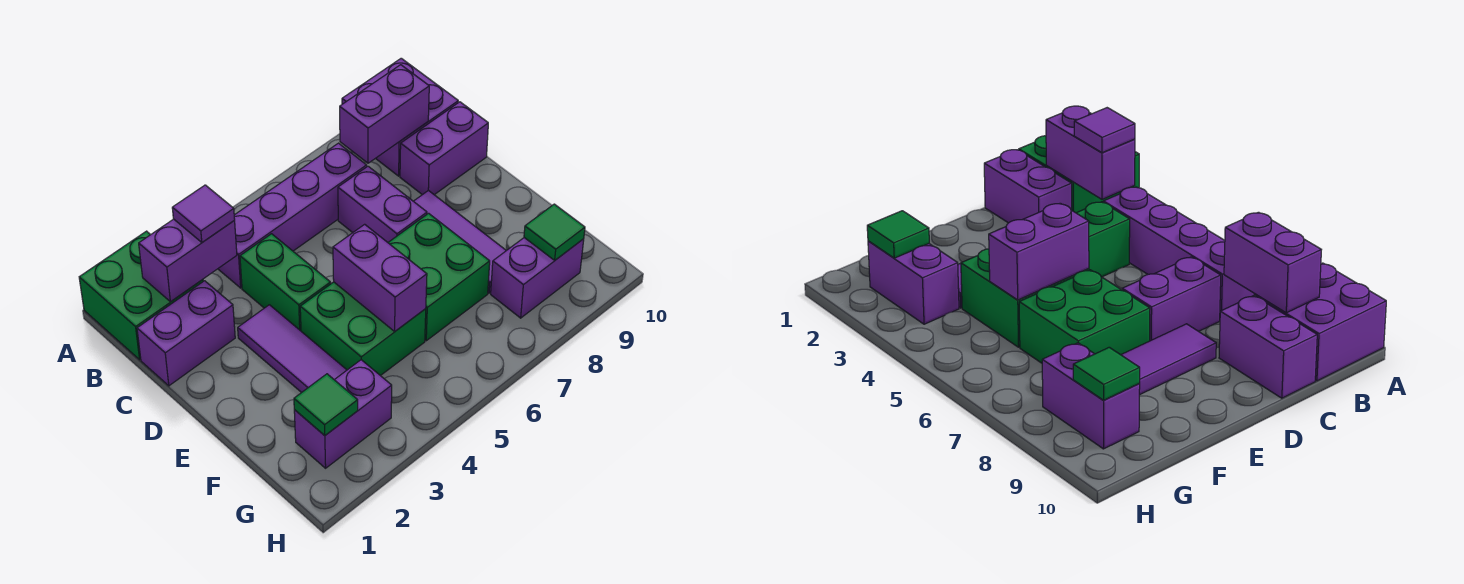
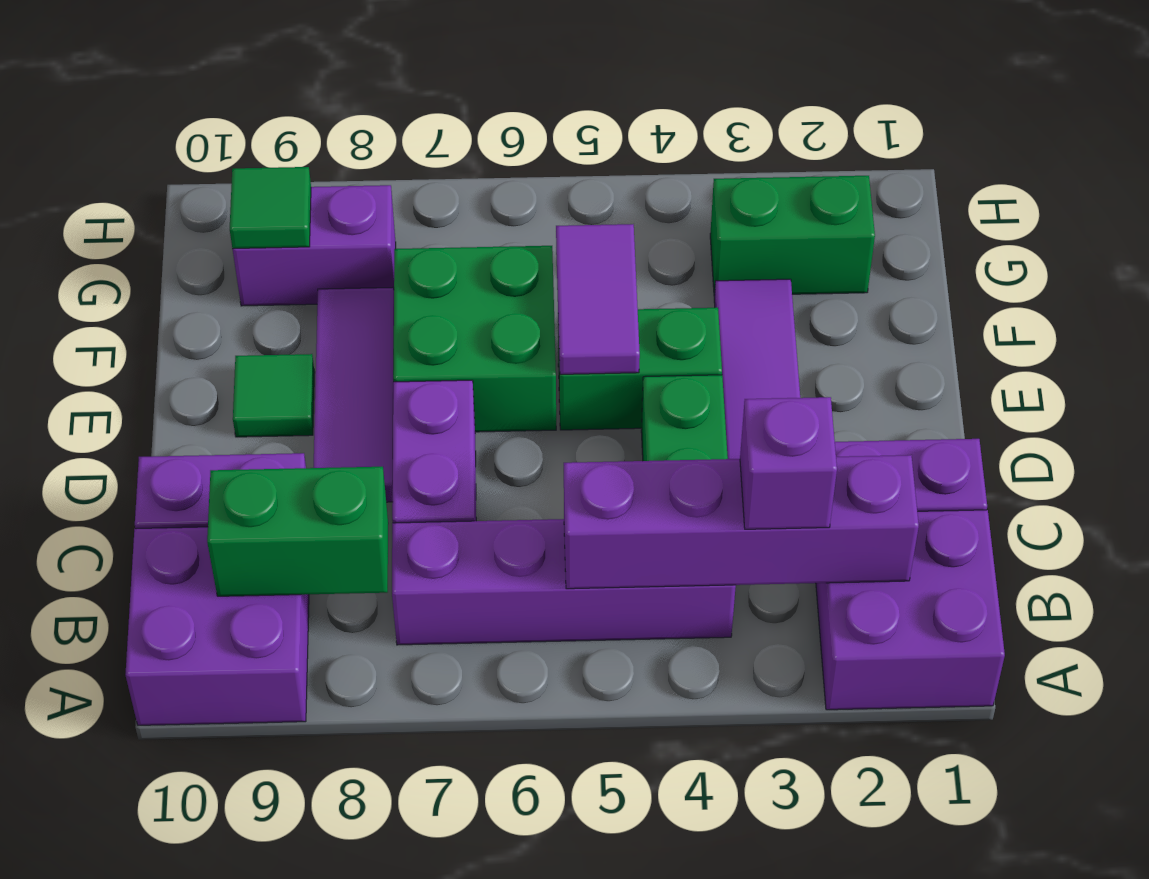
green 2x2 brick [79,231,203,360] -> purple 2x2 brick [816,510,1005,710]
purple 1x2 brick [139,219,237,302] -> purple 1x4 brick [564,455,919,589]
purple 1x1 tile [172,185,235,242] -> purple 1x1 brick [740,397,837,529]
purple 1x2 brick [340,65,429,163] -> green 1x2 brick [207,467,388,596]
green 2x2 brick [300,282,426,376] -> green 1x2 brick [558,308,722,430]
purple 1x2 brick [333,224,427,331] -> purple 1x2 tile [556,224,640,374]
purple 1x2 brick [294,360,392,468] -> green 1x2 brick [710,176,875,295]
green 1x1 tile [294,374,358,435] -> green 1x1 tile moved to [233,354,315,437]

